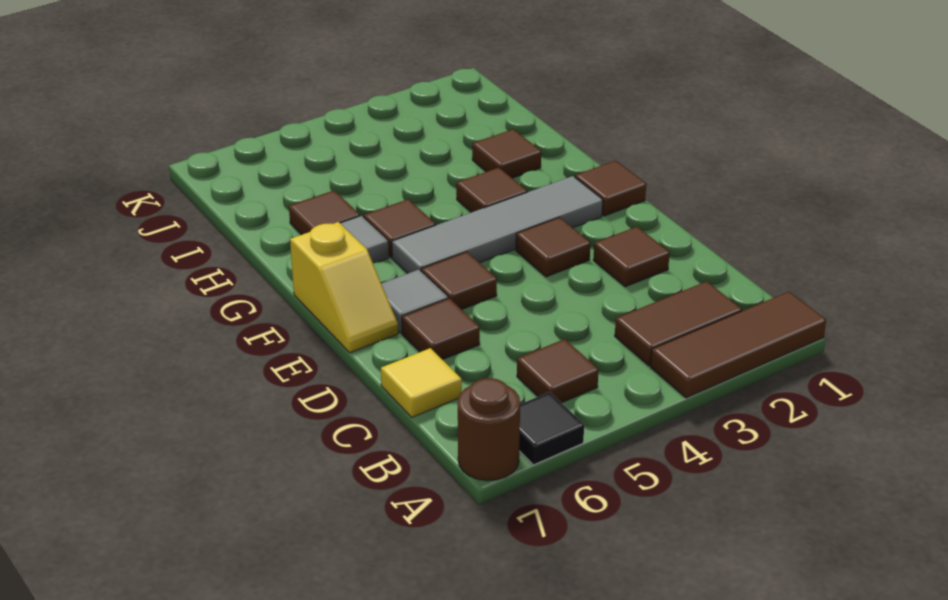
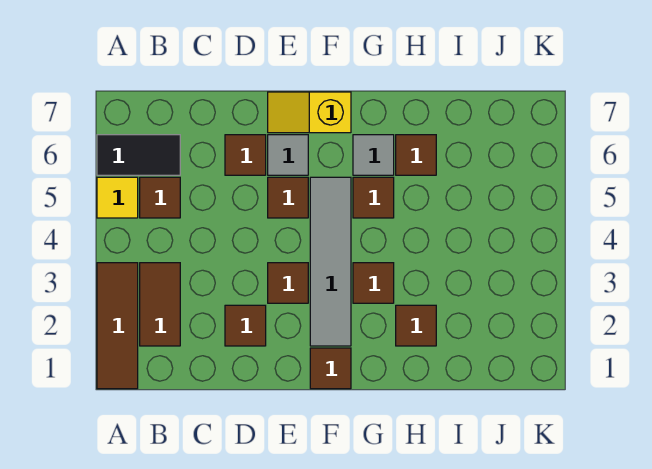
black 1x1 tile [519,392,584,465] -> black 1x2 tile [97,135,180,175]
brown 1x1 round brick [458,378,520,481] -> none
yellow 1x1 tile [381,348,462,417] -> yellow 1x1 tile moved to [97,177,138,218]

